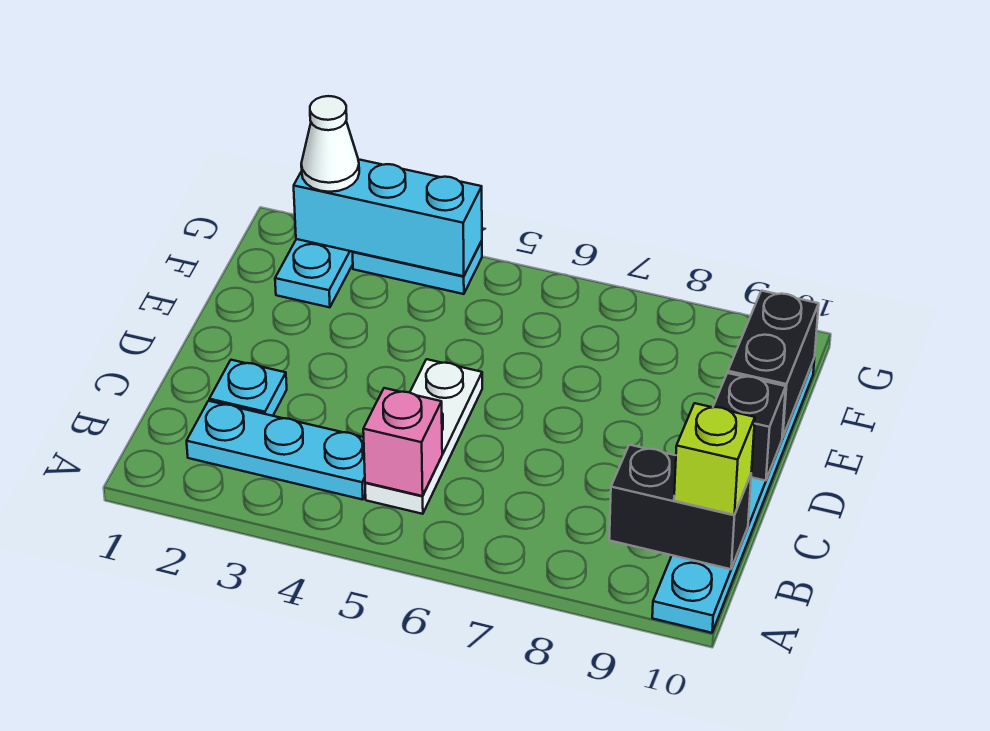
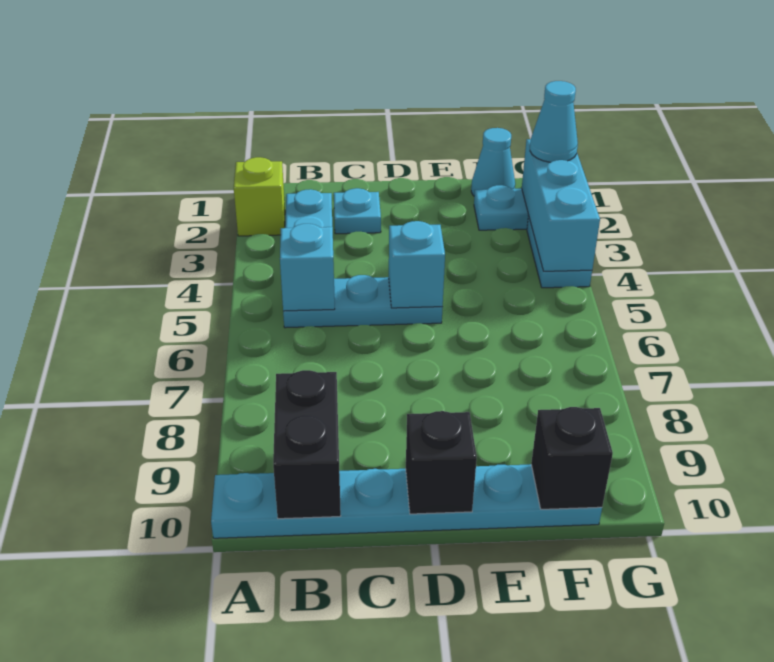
white 1x3 plate [365,359,482,514] -> cyan 1x3 plate [283,275,443,328]
pink 1x1 brick [363,388,442,496] -> cyan 1x1 brick [280,224,335,311]
lime 1x1 brick [674,403,755,515] -> lime 1x1 brick moved to [234,157,285,236]
none -> cyan 1x1 brick [389,221,445,308]
black 1x2 brick [728,291,819,438] -> black 1x1 brick [531,407,613,509]
none -> cyan 1x1 cone [471,128,515,196]
white 1x1 cone [301,96,359,192] -> cyan 1x1 cone [530,81,578,162]

